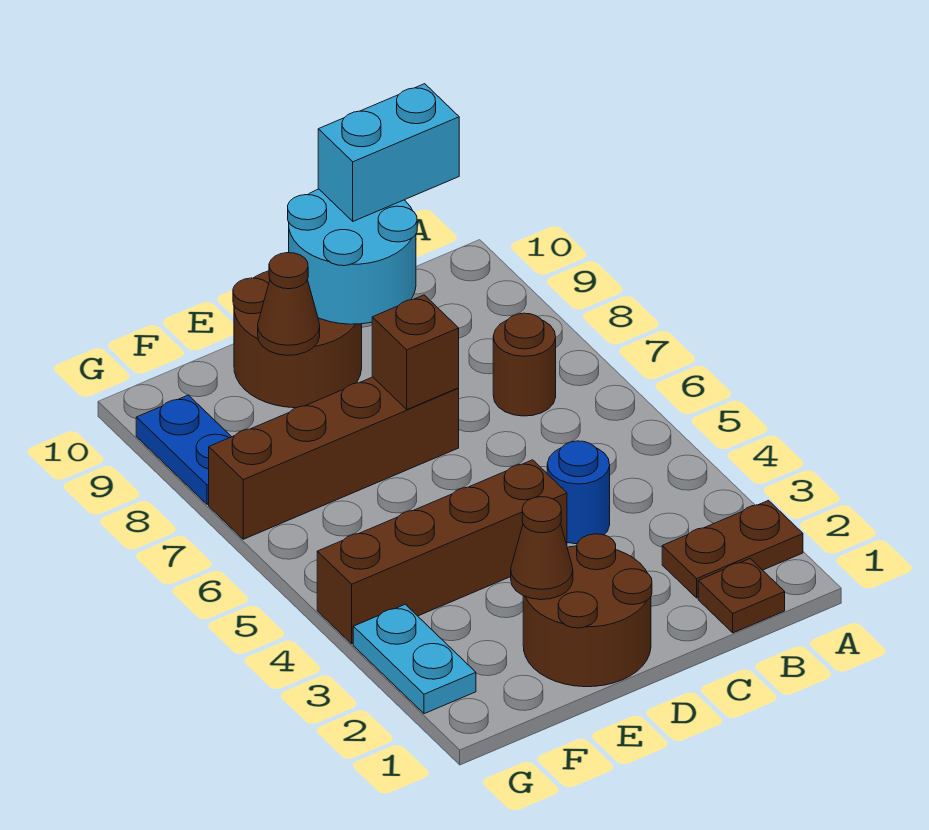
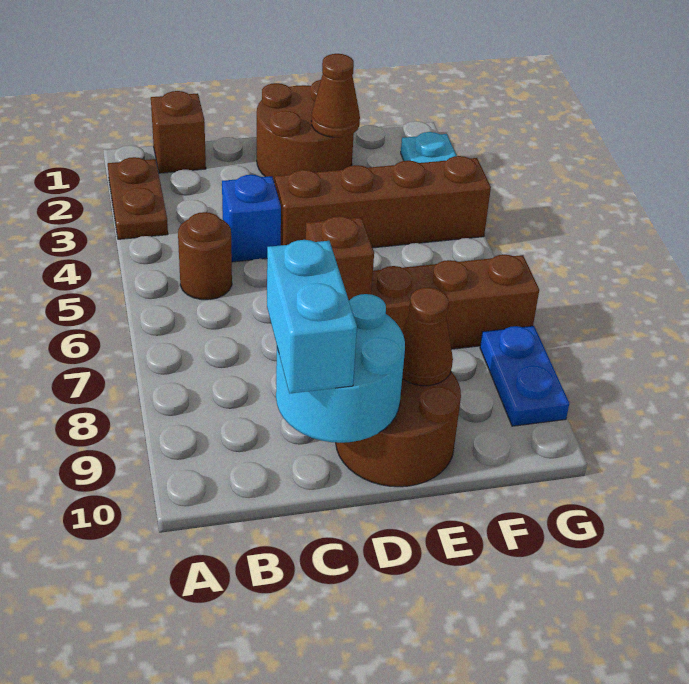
brown 1x2 plate [662,501,803,598] -> brown 1x2 plate turned to [108,157,168,239]
brown 1x1 plate [698,559,785,633] -> brown 1x1 brick [151,91,206,173]
brown 1x1 round brick [493,313,556,416] -> brown 1x1 round brick moved to [178,212,232,300]
cyan 1x2 brick [318,84,459,221] -> cyan 1x2 brick turned to [267,240,357,393]
blue 1x1 round brick [547,441,610,544] -> blue 1x1 brick [222,175,281,262]

